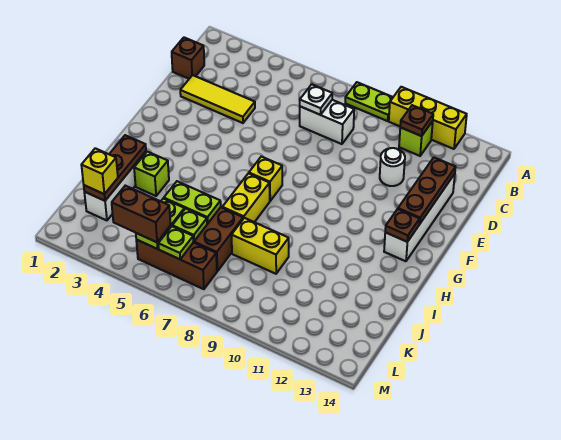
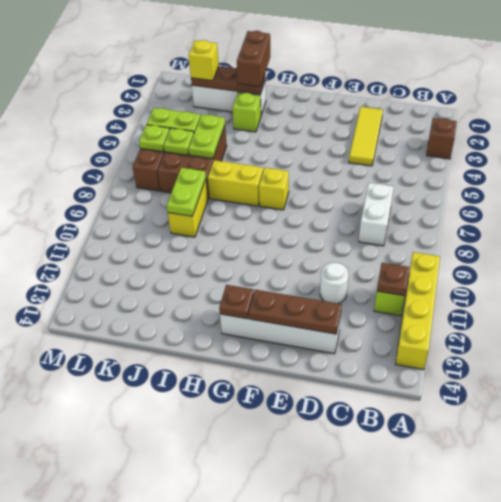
lime 1x2 plate [345,82,393,121] -> lime 1x2 plate moved to [167,168,206,216]
yellow 1x3 brick [389,87,467,149] -> yellow 1x4 brick [396,252,440,369]
brown 1x1 brick [172,38,204,79] -> brown 1x1 brick moved to [427,118,457,159]
white 1x1 plate [300,84,332,115] -> none
brown 1x2 brick [112,186,171,242] -> brown 1x2 brick moved to [237,31,270,87]

